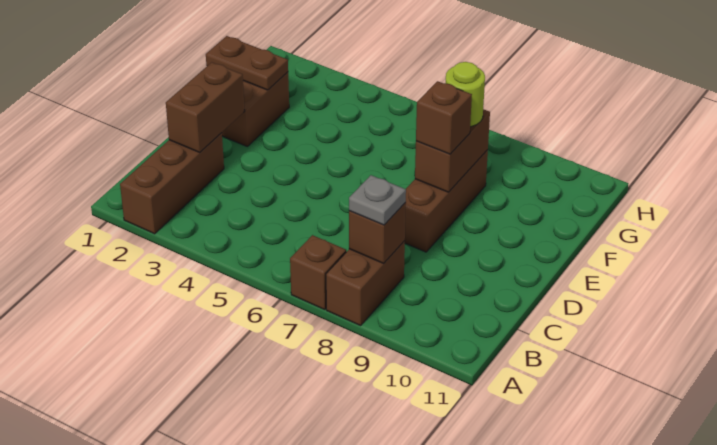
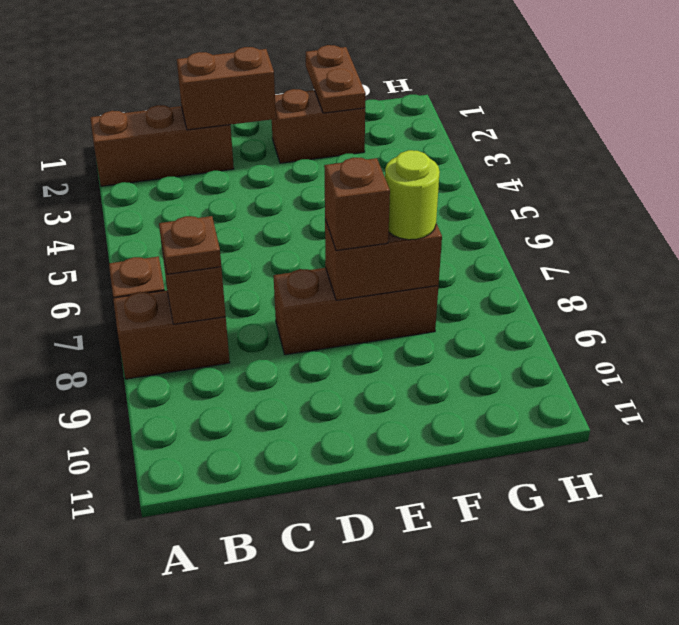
grey 1x1 plate [349,175,406,225] -> brown 1x1 plate [159,216,221,274]

